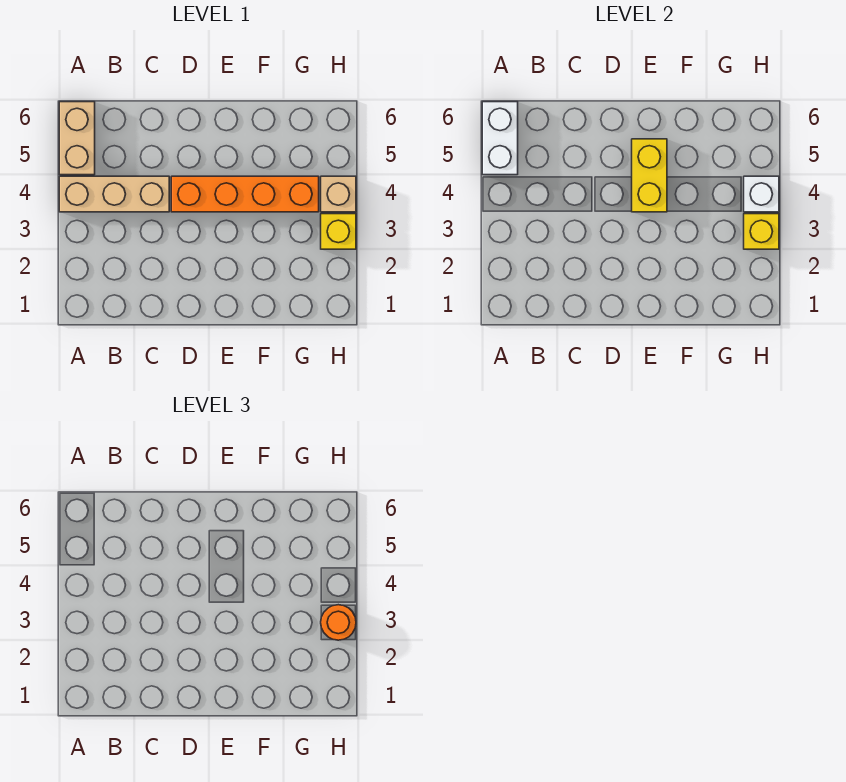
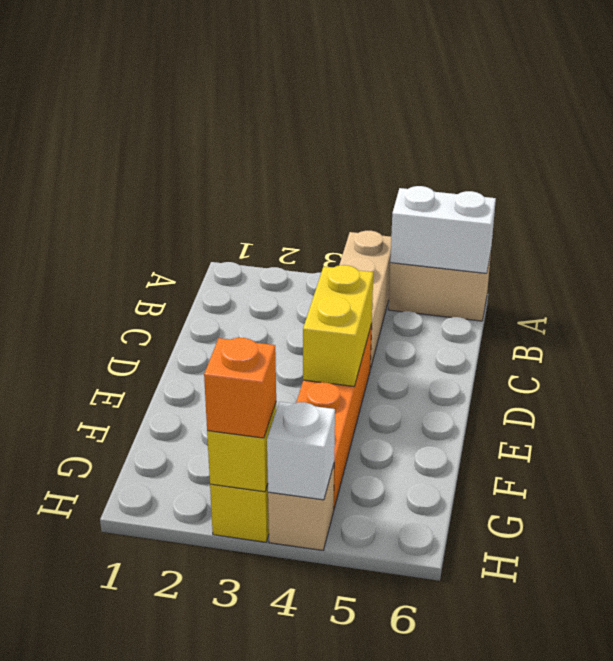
yellow 1x2 brick [632,139,667,212] -> yellow 1x2 brick turned to [303,265,373,387]
orange 1x1 round brick [321,605,356,640] -> orange 1x1 brick [204,338,276,438]

